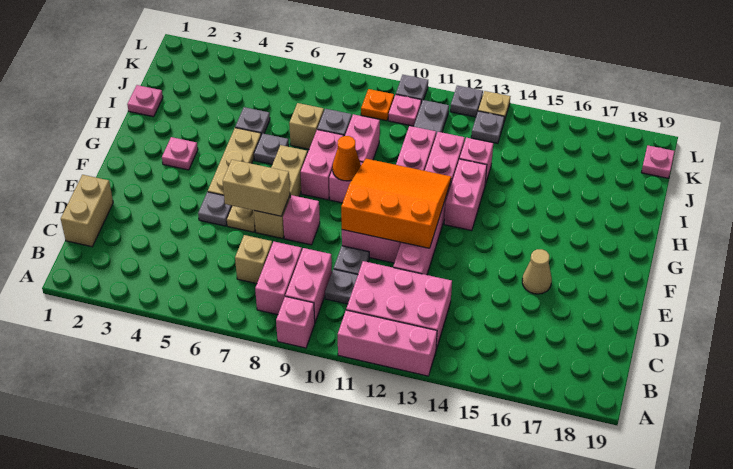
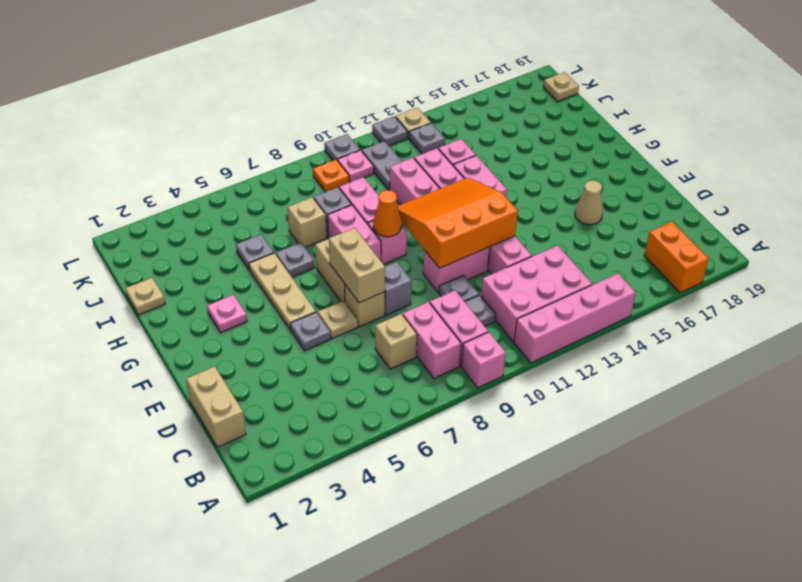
pink 1x3 brick [338,310,437,376] -> pink 1x4 brick [514,274,636,363]
none -> orange 1x2 brick [644,222,709,293]
tan 1x2 brick [223,160,290,216] -> tan 1x2 brick turned to [329,228,385,303]
pink 1x1 brick [283,195,320,245] -> grey 1x1 brick [385,262,412,315]
pink 1x1 plate [127,85,163,117] -> tan 1x1 plate [125,278,165,315]
pink 1x1 plate [641,146,675,178] -> tan 1x1 plate [543,72,579,101]

